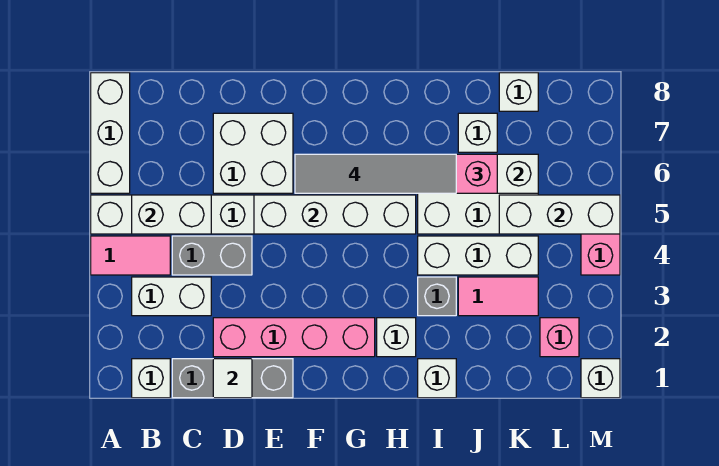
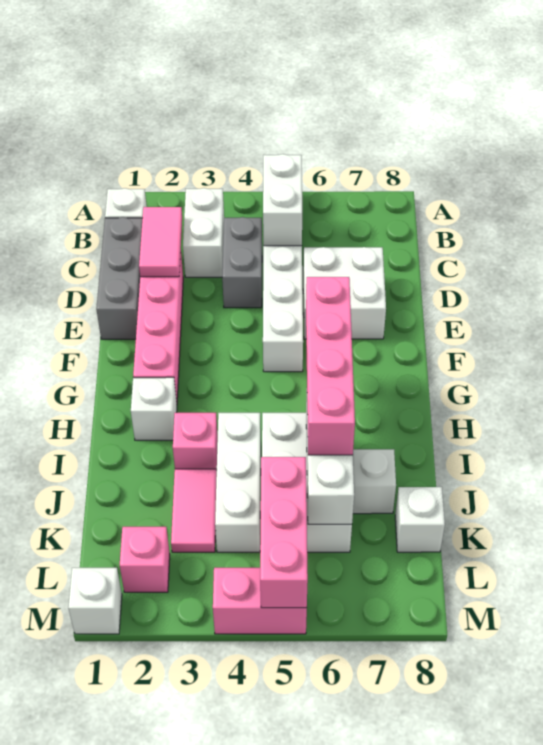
pink 1x2 tile [91,236,170,275] -> pink 1x2 tile moved to [139,207,182,277]
white 1x3 brick [91,73,130,193] -> none
white 1x1 tile [213,359,252,398] -> none
white 1x4 brick [254,195,416,234] -> none
grey 1x4 tile [295,154,456,193] -> none
white 1x1 brick [418,359,456,398] -> none
grey 1x1 brick [418,277,456,316] -> pink 1x1 brick [173,413,218,470]
white 1x3 brick [499,195,620,234] -> pink 1x3 brick [260,457,308,608]

